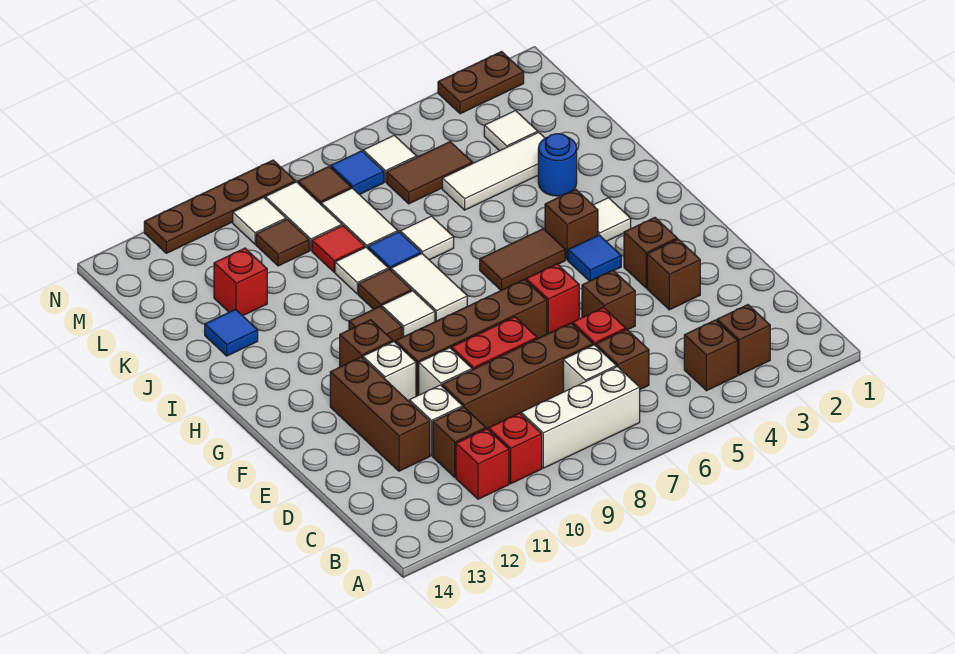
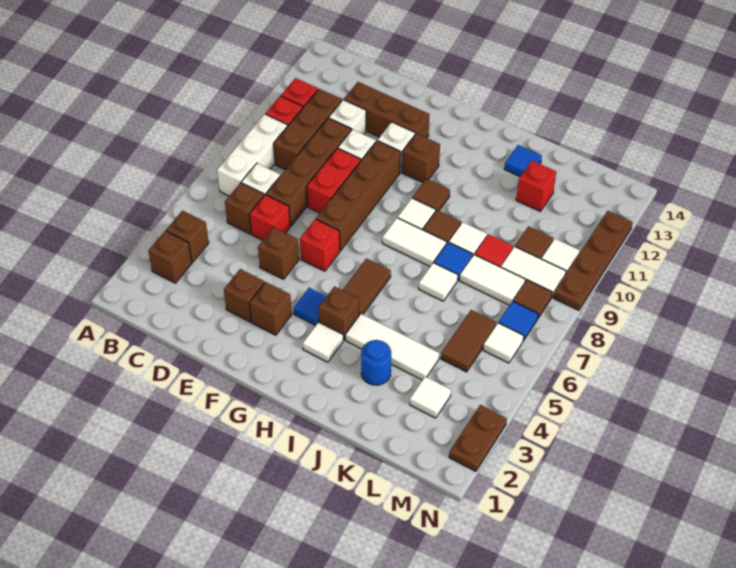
brown 1x1 brick [433,407,486,477] -> brown 1x3 brick [274,89,342,170]
white 1x3 tile [442,132,545,210] -> white 1x3 tile turned to [345,314,439,380]

